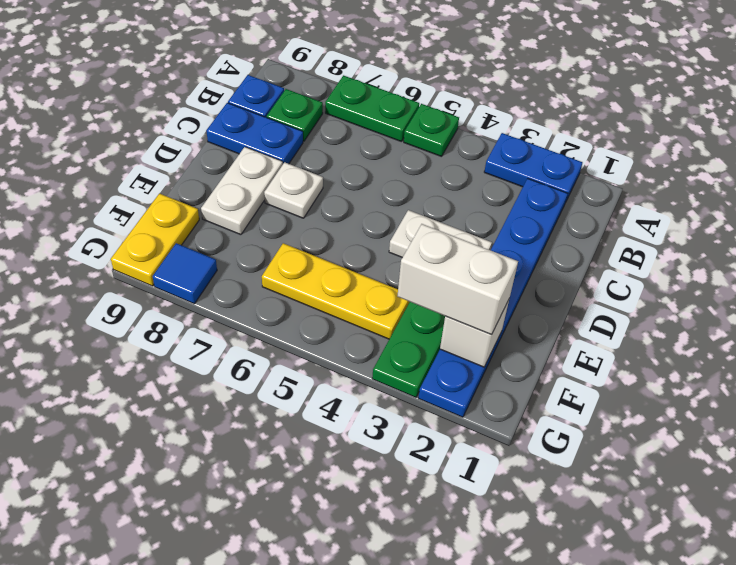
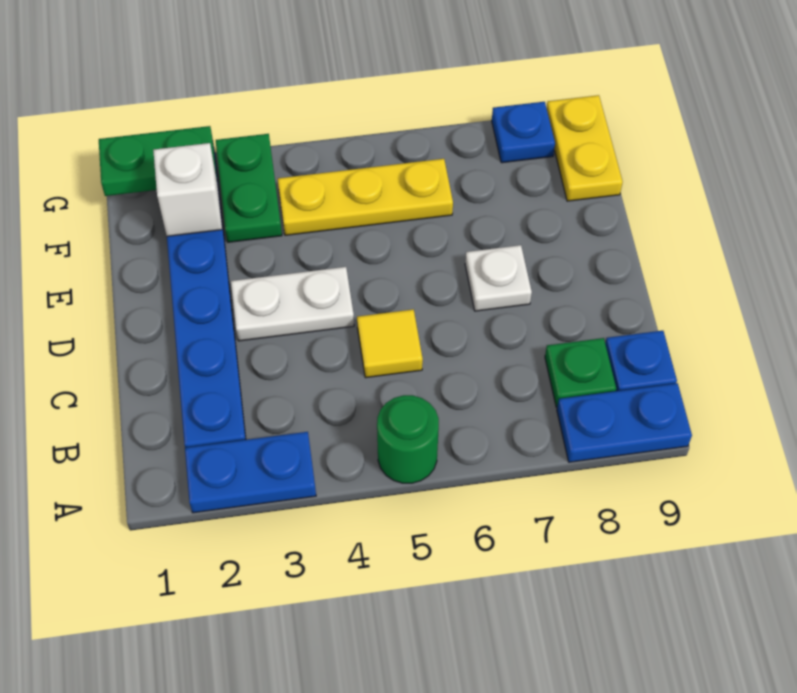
green 1x1 plate [404,104,459,157] -> green 1x1 round brick [377,395,439,483]
green 1x2 plate [325,75,419,142] -> green 1x2 plate moved to [99,126,217,196]
none -> yellow 1x1 tile [357,309,423,378]
blue 1x2 plate [206,103,303,164] -> blue 1x2 plate moved to [557,383,692,462]
white 1x2 plate [201,147,283,235] -> none
white 1x2 brick [397,224,518,335] -> none
blue 1x1 tile [153,243,217,304] -> blue 1x1 plate [492,102,555,163]

